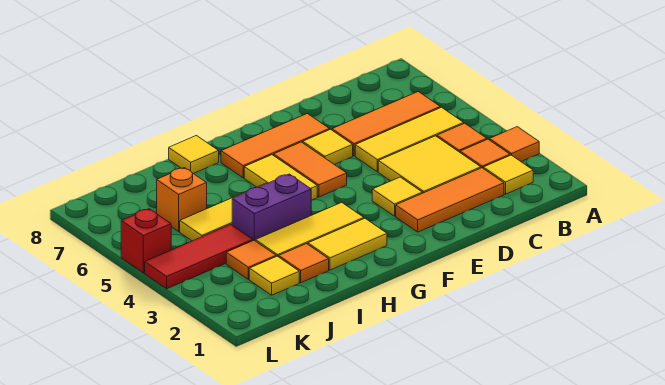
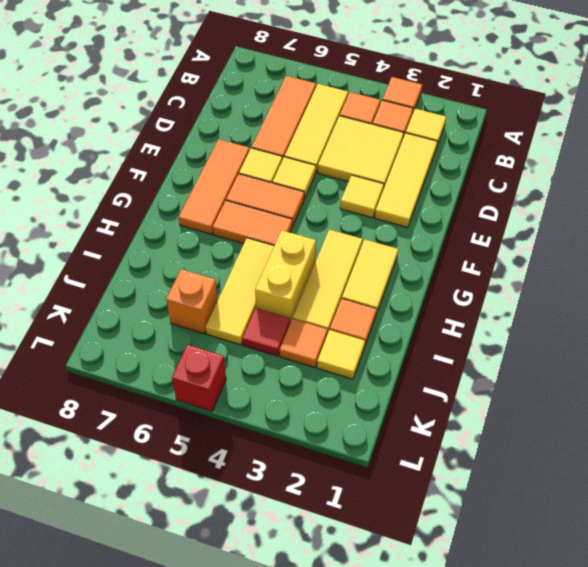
orange 1x3 tile [396,168,504,232] -> yellow 1x3 tile [375,133,437,228]
yellow 1x2 tile [244,155,317,200] -> orange 1x2 tile [213,200,292,246]
purple 1x2 brick [232,174,311,241] -> yellow 1x2 brick [255,230,316,322]
yellow 1x1 tile [169,136,219,174] -> yellow 1x1 tile moved to [273,157,316,199]
red 1x3 tile [145,224,253,289] -> red 1x1 tile [242,308,290,356]

